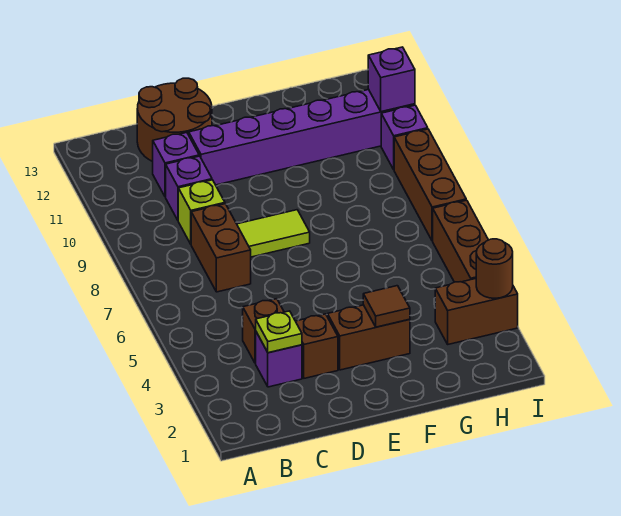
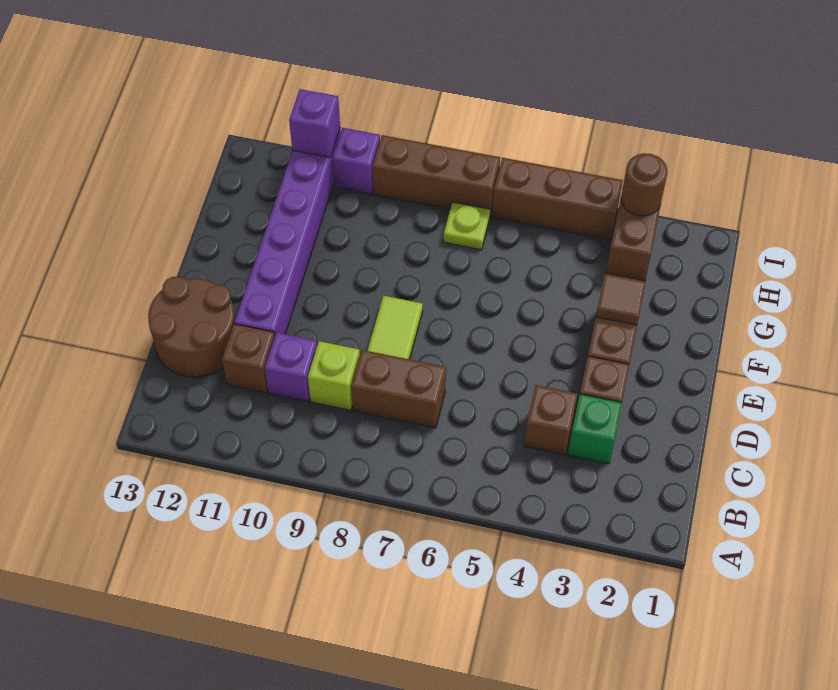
purple 1x1 brick [256,332,302,387] -> green 1x1 brick [568,394,622,464]
lime 1x1 plate [256,311,302,353] -> lime 1x1 plate moved to [444,202,490,250]
purple 1x1 brick [153,132,199,197] -> brown 1x1 brick [222,324,275,393]

